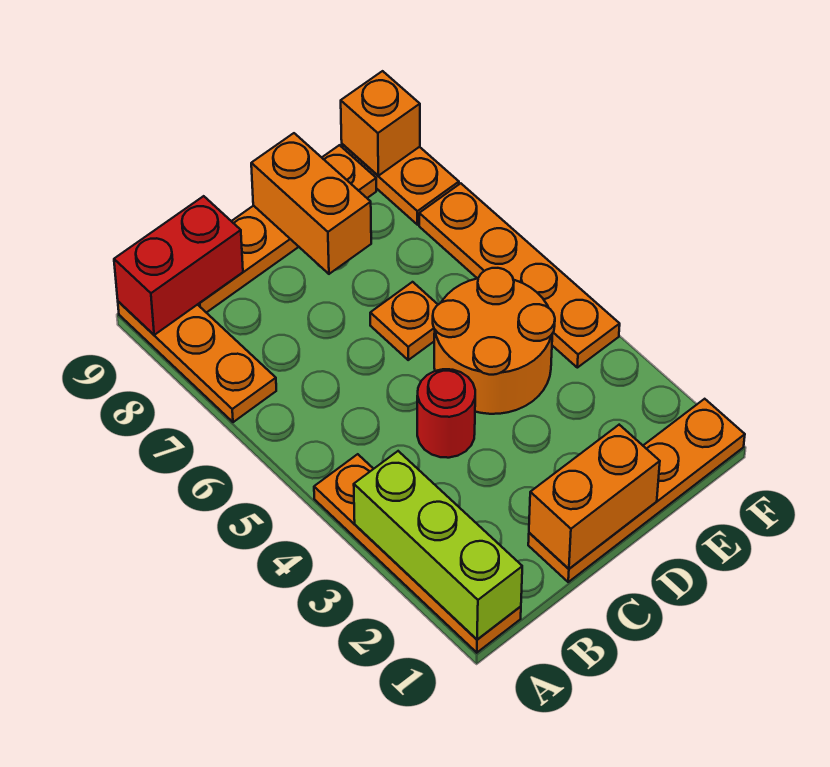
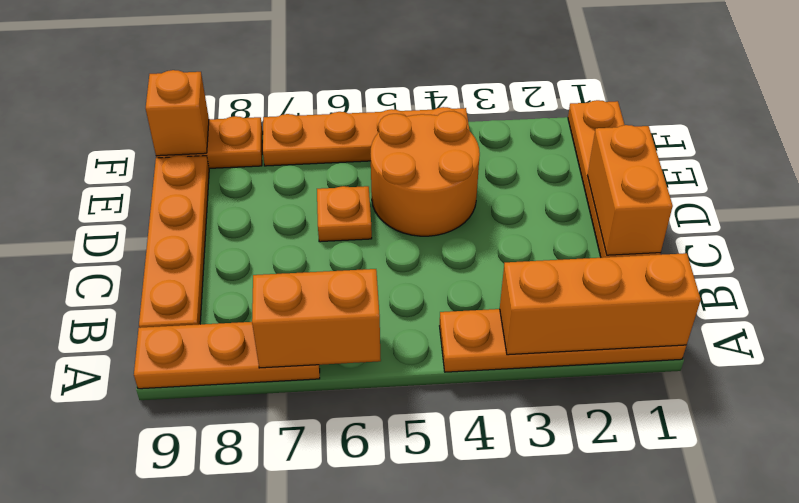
lime 1x3 brick [354,451,522,639] -> orange 1x3 brick [500,253,701,355]
red 1x2 brick [114,196,243,335] -> none
red 1x1 round brick [417,369,475,458] -> none
orange 1x2 brick [251,133,371,274] -> orange 1x2 brick moved to [252,269,381,368]

